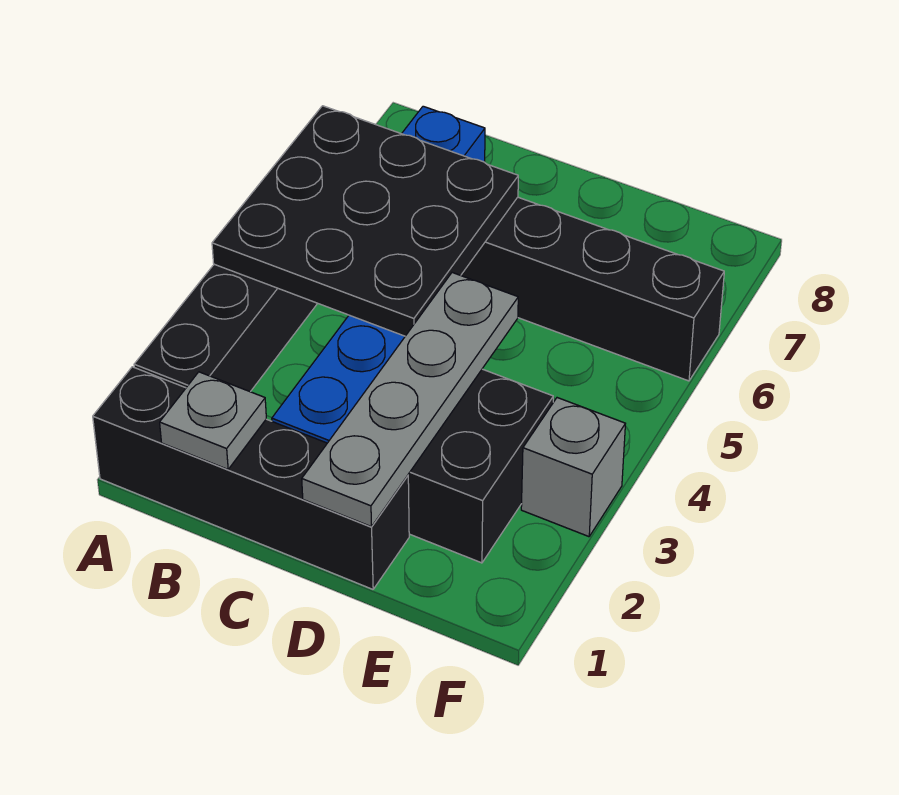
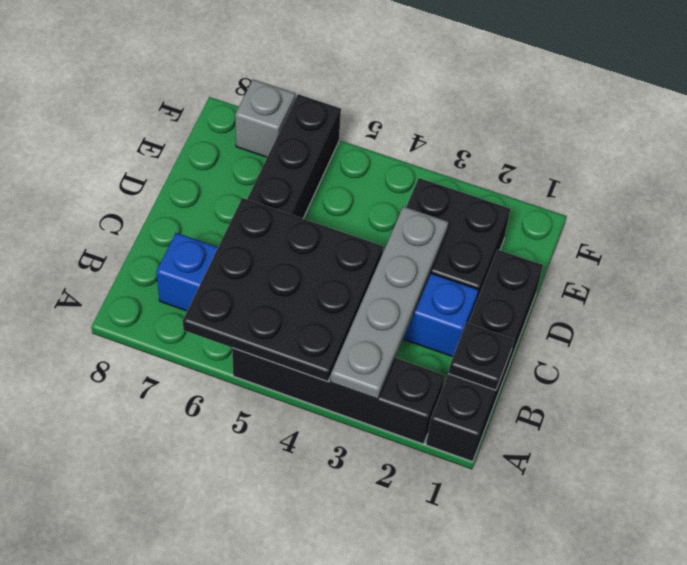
grey 1x1 plate [160,372,266,469] -> black 1x1 plate [448,323,514,390]
grey 1x4 plate [302,273,518,527] -> grey 1x4 plate turned to [331,206,449,399]
grey 1x1 brick [521,398,625,537] -> grey 1x1 brick moved to [235,79,296,157]

